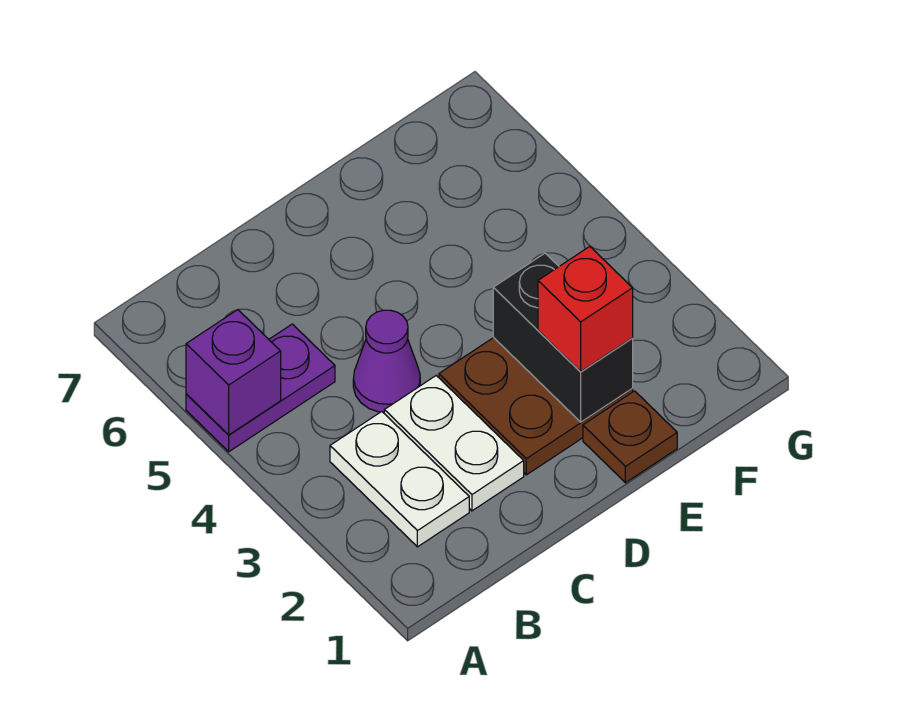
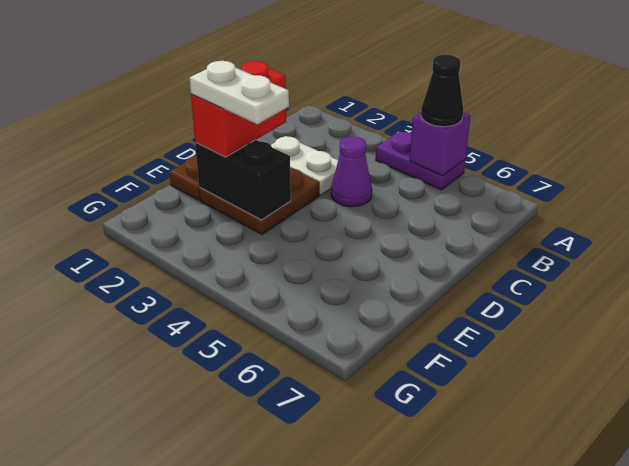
purple 1x2 plate [186,324,335,452] -> purple 1x2 plate turned to [376,132,466,190]
none -> black 1x1 cone [421,55,463,127]
white 1x2 plate [330,412,469,547] -> white 1x2 plate moved to [190,61,289,124]
red 1x1 brick [538,247,633,372] -> red 1x2 brick [191,61,286,157]

